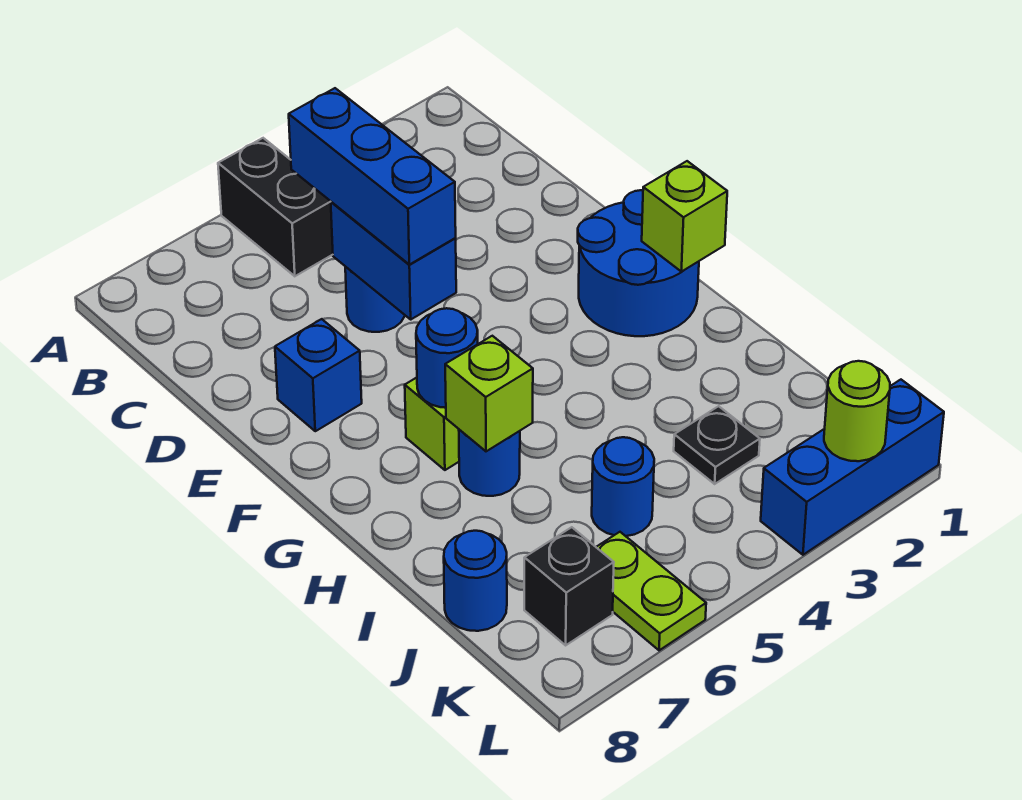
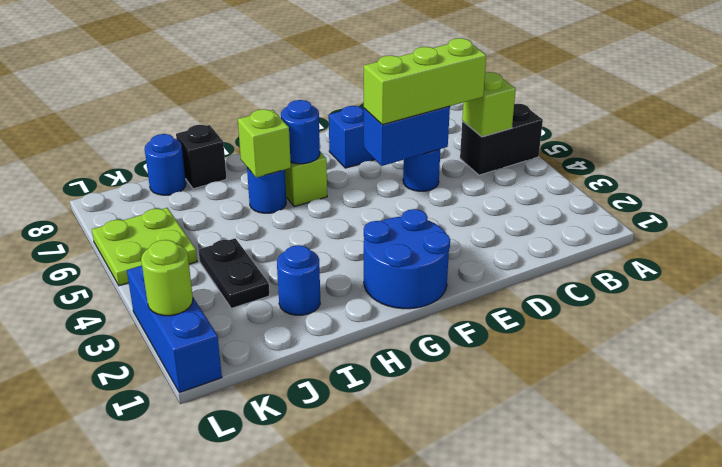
blue 1x3 brick [289,88,456,265] -> lime 1x3 brick [364,38,486,125]
lime 1x1 brick [642,161,727,272] -> lime 1x1 brick moved to [462,72,516,137]
black 1x1 plate [674,406,760,484] -> black 1x2 plate [199,238,270,308]
blue 1x1 round brick [592,437,654,536] -> blue 1x1 round brick moved to [277,245,320,315]
lime 1x2 plate [596,532,706,650] -> lime 2x2 plate [92,208,197,286]
black 1x1 brick [524,527,614,645] -> black 1x1 brick moved to [176,125,227,189]

